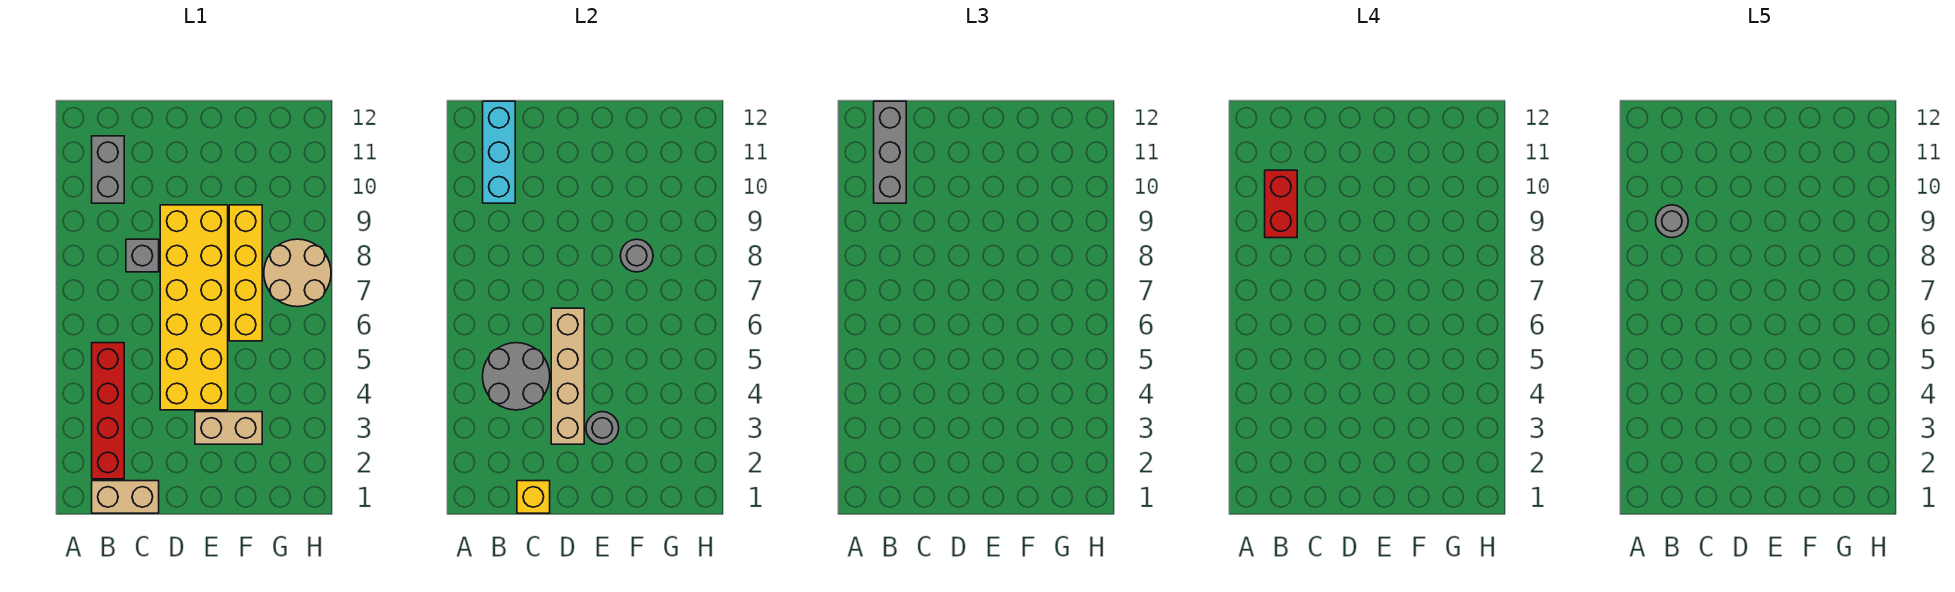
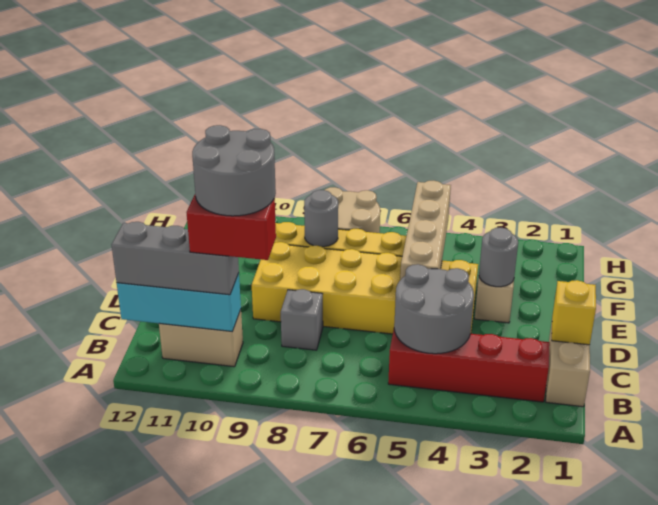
grey 1x1 round brick [1656,205,1688,238] -> grey 2x2 round brick [192,125,276,216]
grey 1x2 brick [92,136,124,203] -> tan 1x2 brick [159,310,243,367]
tan 1x4 brick [551,308,584,444] -> tan 1x4 brick turned to [400,181,451,280]

